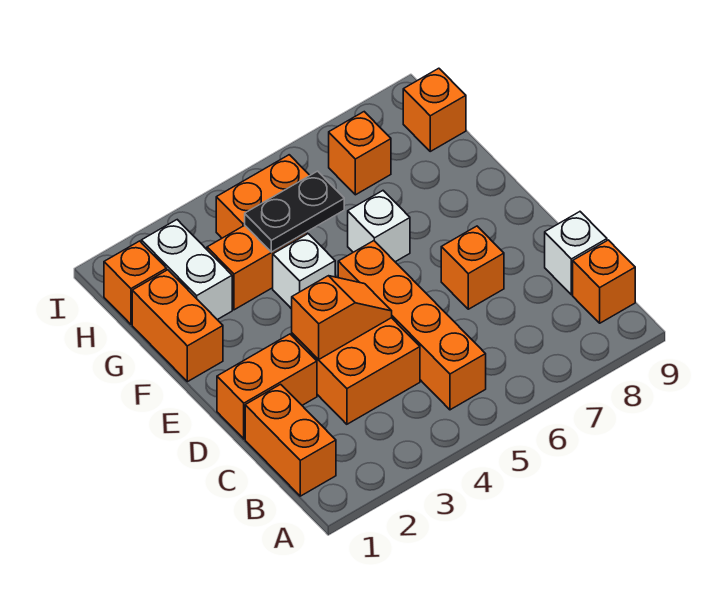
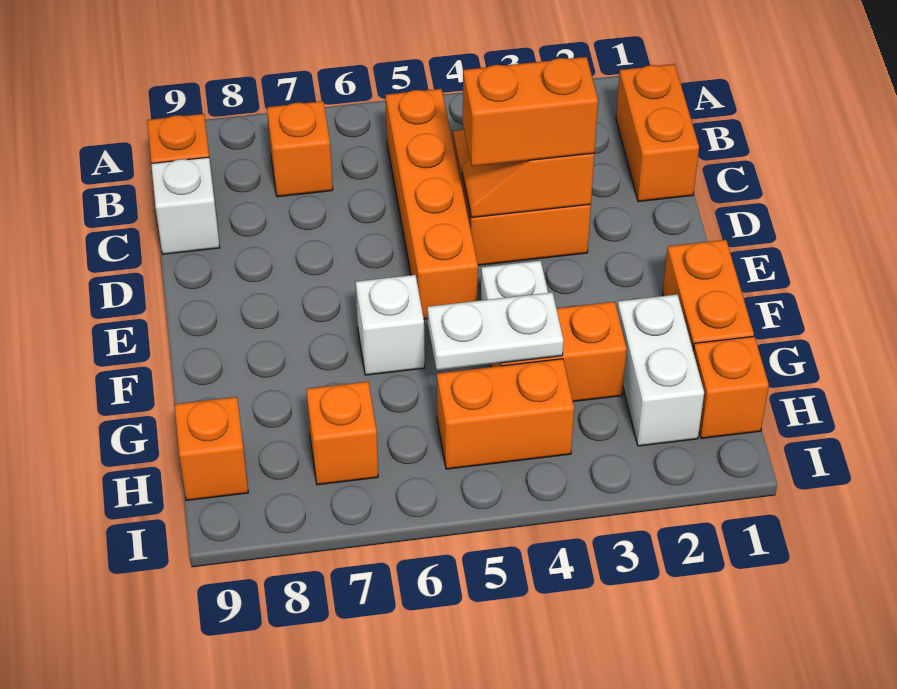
orange 1x2 brick [217,334,317,439] -> orange 1x2 brick moved to [463,57,598,167]
orange 1x1 brick [441,226,504,309] -> orange 1x1 brick moved to [267,101,333,197]
black 1x2 plate [245,171,344,252] -> white 1x2 plate [427,292,564,370]

